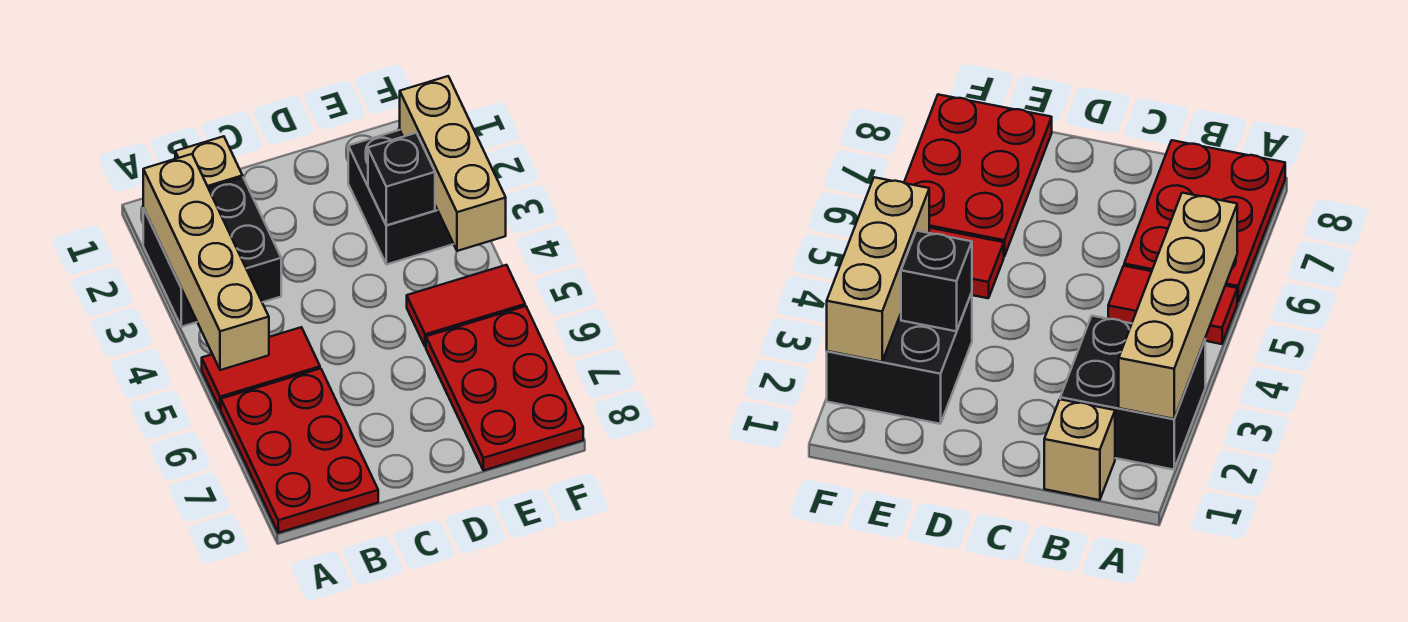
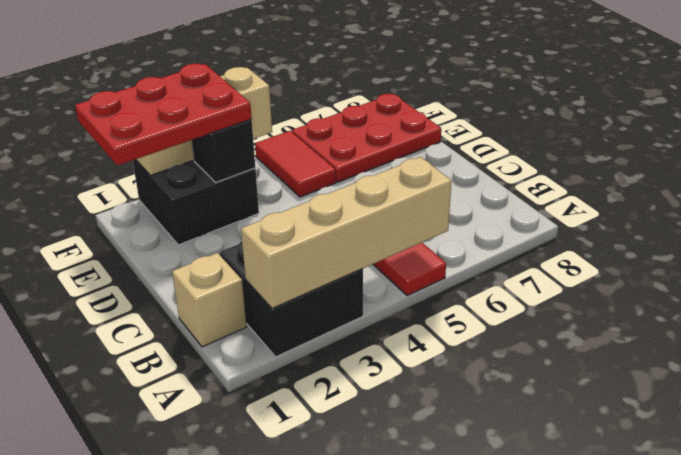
red 2x3 plate [221,368,378,533] -> red 2x3 plate moved to [75,64,252,166]

